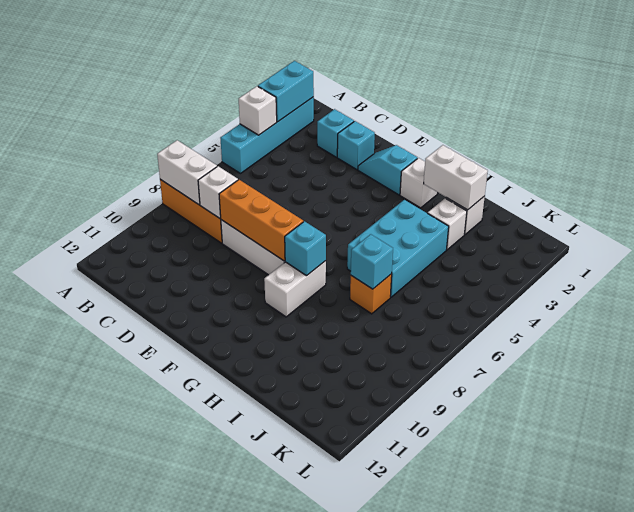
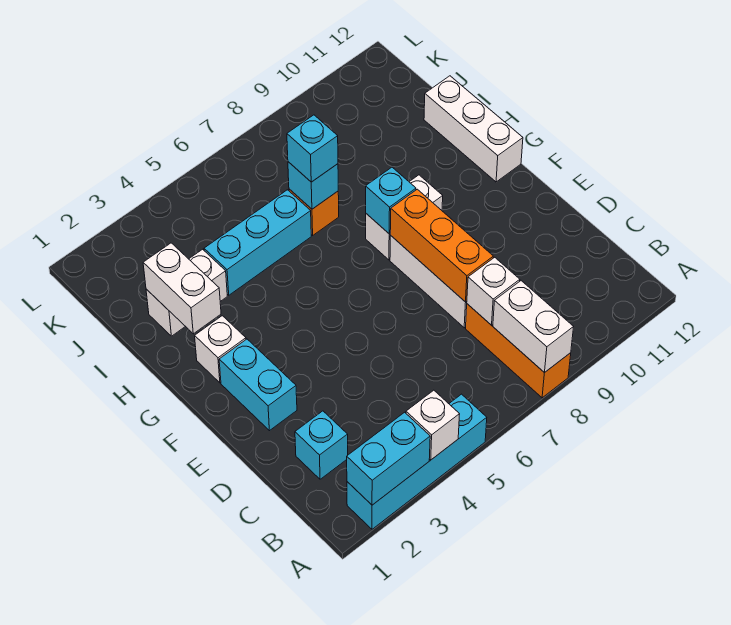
cyan 1x1 brick [337,121,375,170] -> cyan 1x1 brick moved to [287,115,338,182]
cyan 1x2 slope [358,145,417,195] -> cyan 1x2 brick [219,339,297,431]
none -> white 1x3 brick [424,76,523,182]
cyan 2x3 brick [347,200,449,297] -> cyan 1x3 brick [204,190,311,295]

